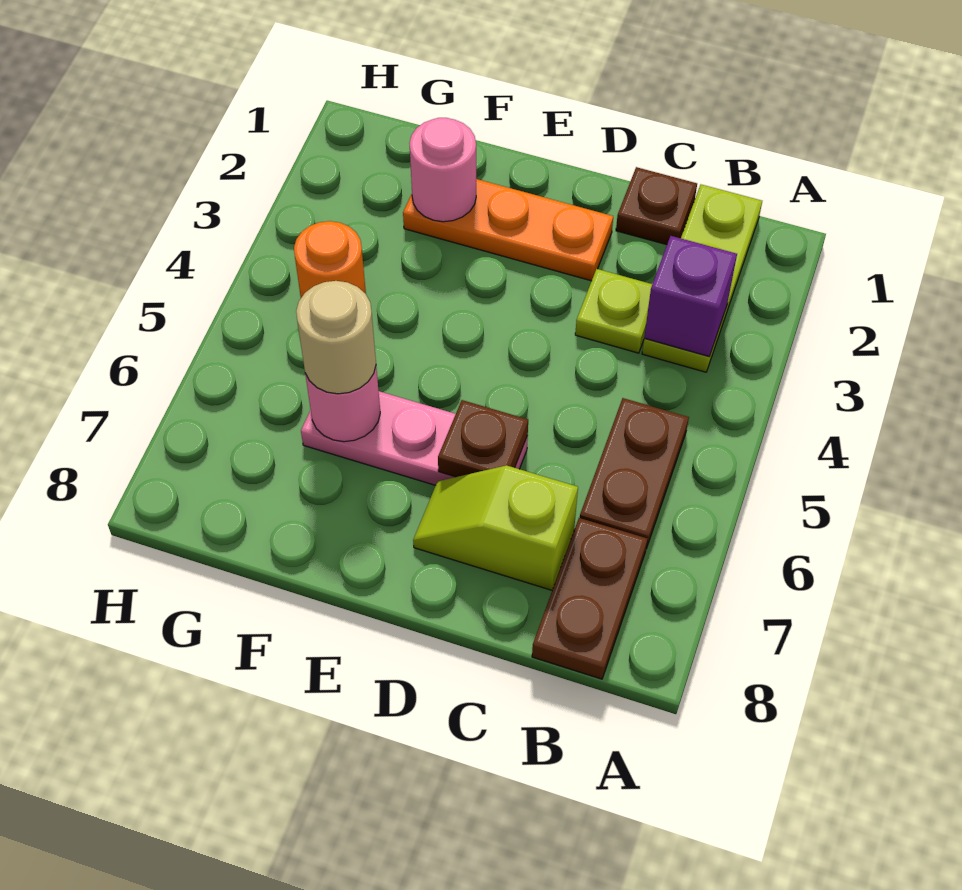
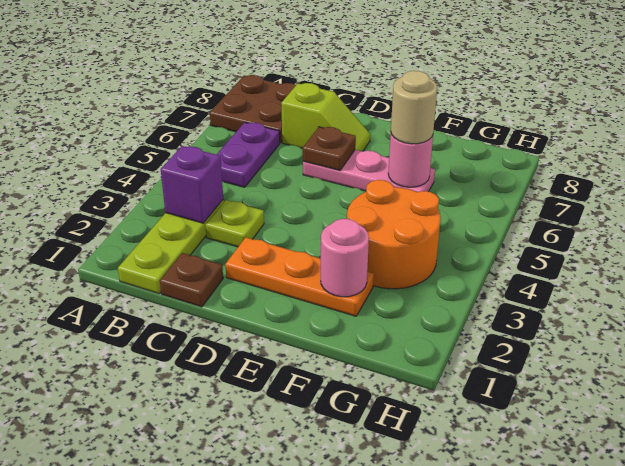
brown 1x2 plate [580,398,689,549] -> purple 1x2 plate [216,122,280,187]
brown 1x2 plate [532,518,647,679] -> brown 2x2 plate [210,75,296,143]
orange 1x1 round brick [294,221,366,298] -> orange 2x2 round brick [347,180,441,289]

